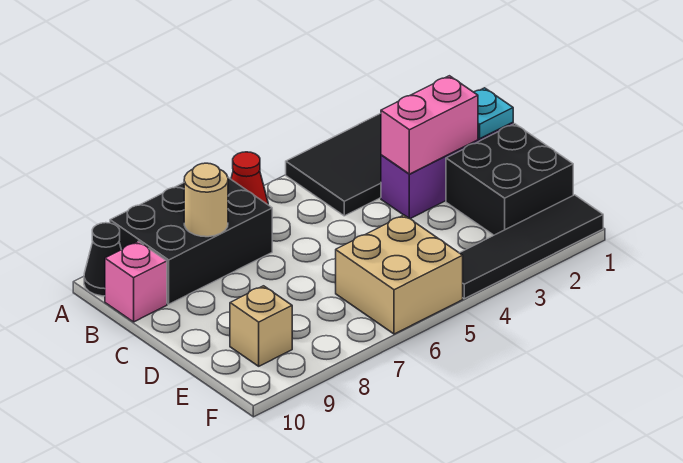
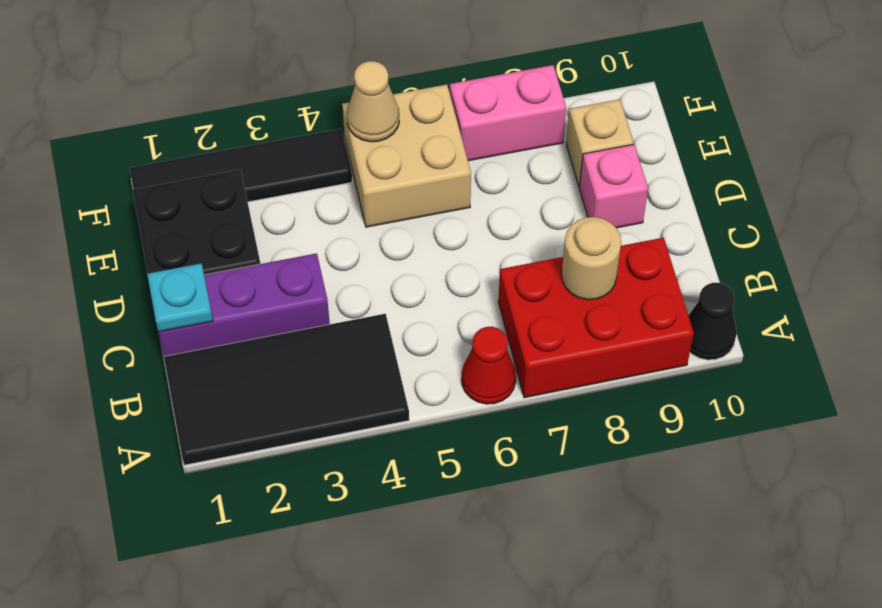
black 2x3 brick [110,178,272,304] -> red 2x3 brick [498,238,694,398]
pink 1x1 brick [105,241,167,322] -> pink 1x1 brick moved to [579,144,648,228]
pink 1x2 brick [381,76,478,174] -> pink 1x2 brick moved to [450,65,566,161]
none -> tan 1x1 cone [347,61,399,142]

